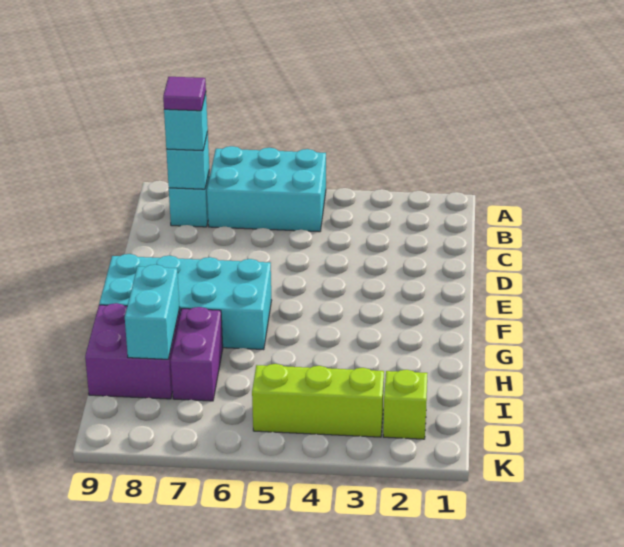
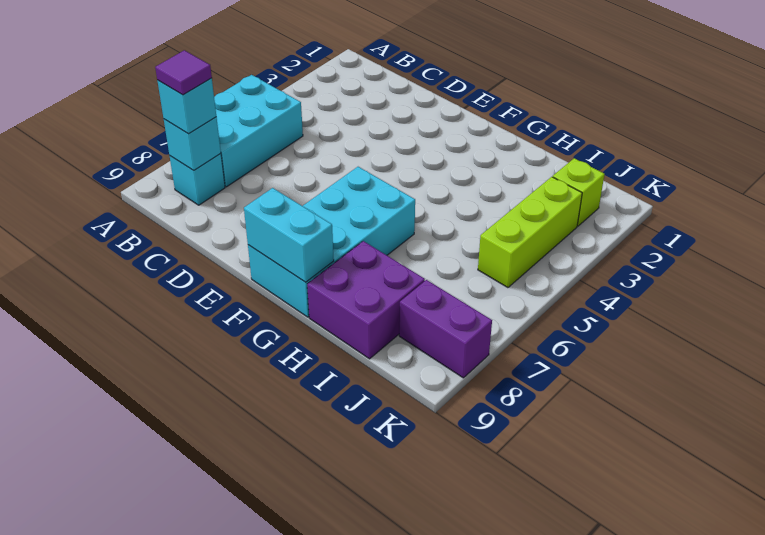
purple 1x2 brick [171,307,223,401] -> purple 1x2 brick moved to [399,280,492,378]
cyan 1x2 brick [125,265,180,359] -> cyan 1x2 brick moved to [244,188,334,282]

